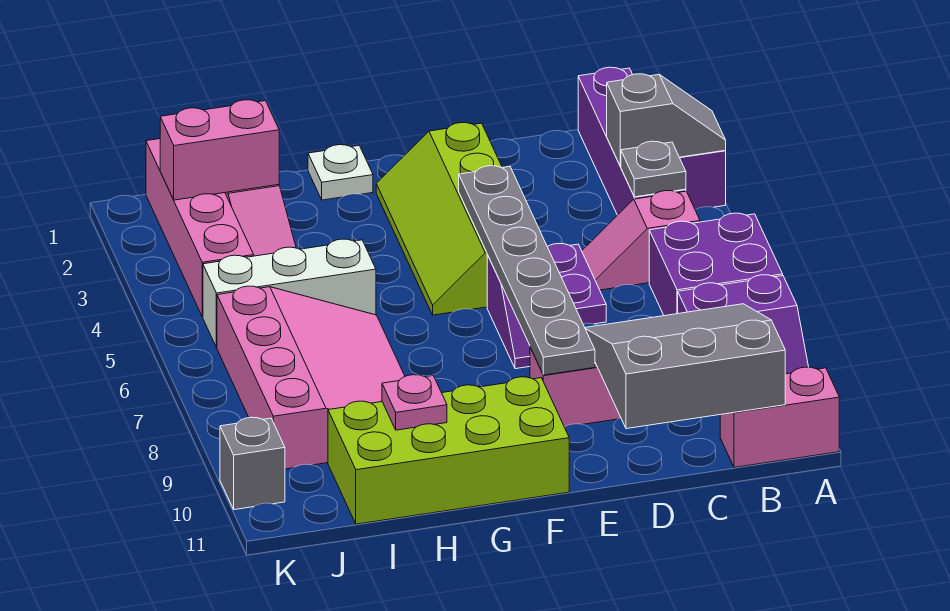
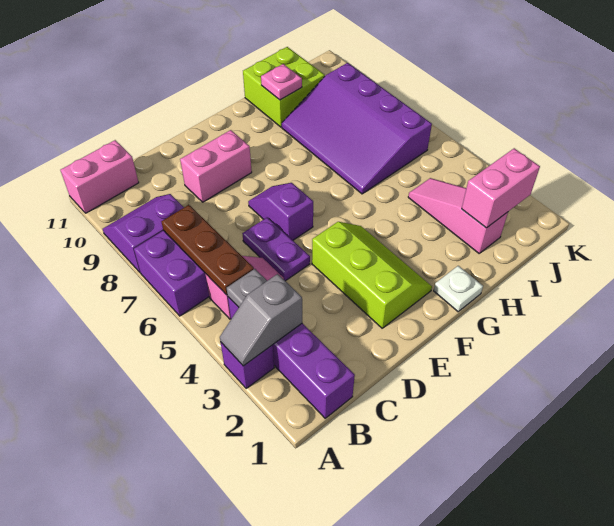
none -> brown 1x3 plate [161,205,254,295]
grey 3x3 slope [585,304,785,429] -> none
lime 2x4 slope [376,123,502,315] -> lime 2x3 slope [312,222,432,328]
grey 1x6 plate [459,166,595,375] -> none
lime 2x4 brick [328,377,569,524] -> lime 2x2 brick [243,47,325,127]
white 1x3 brick [203,239,376,347] -> none
pink 3x4 slope [217,286,405,469] -> purple 3x4 slope [282,63,432,194]
pink 1x4 brick [146,139,254,317] -> none
grey 1x1 brick [220,417,285,510] -> none

